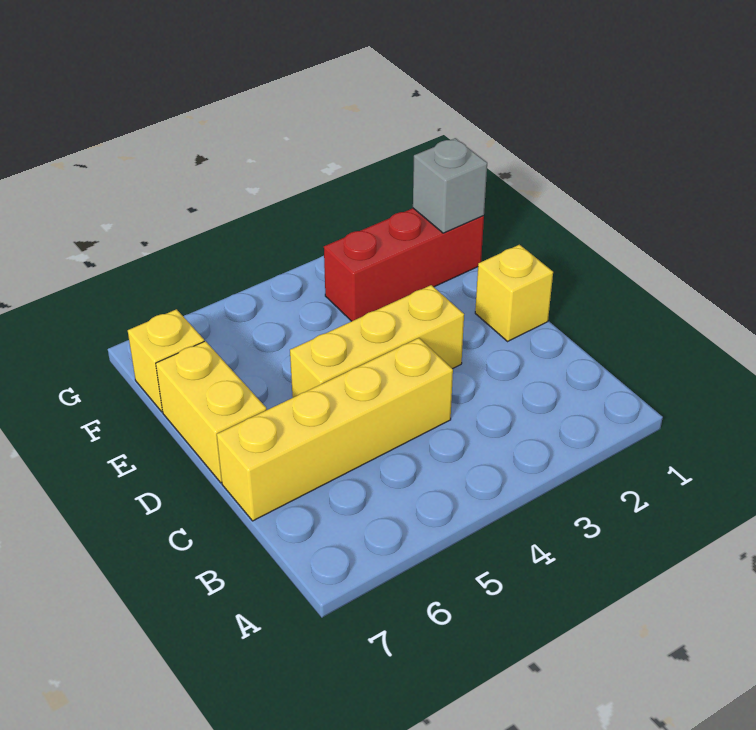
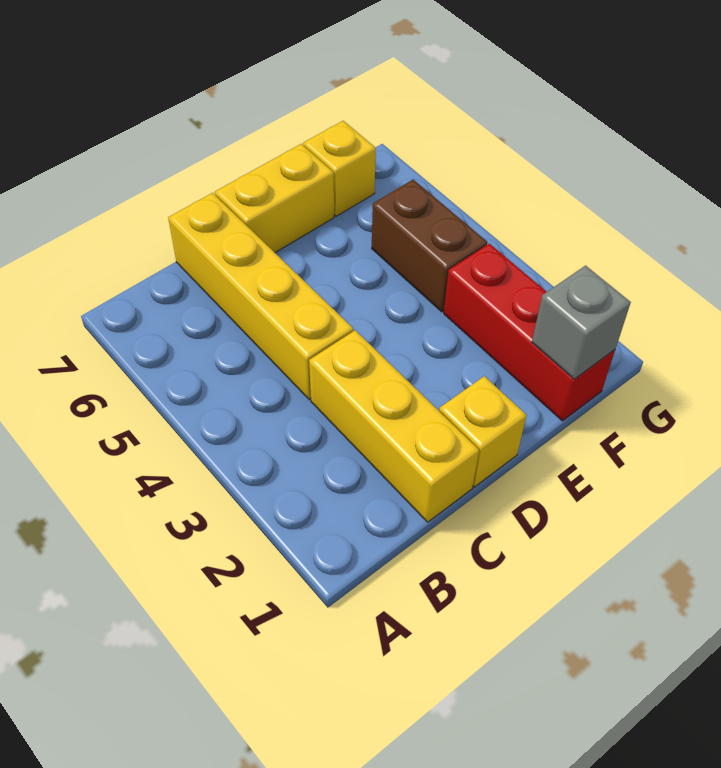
yellow 1x3 brick [290,285,464,397] -> yellow 1x3 brick moved to [309,330,479,522]
none -> brown 1x2 brick [372,180,487,312]

